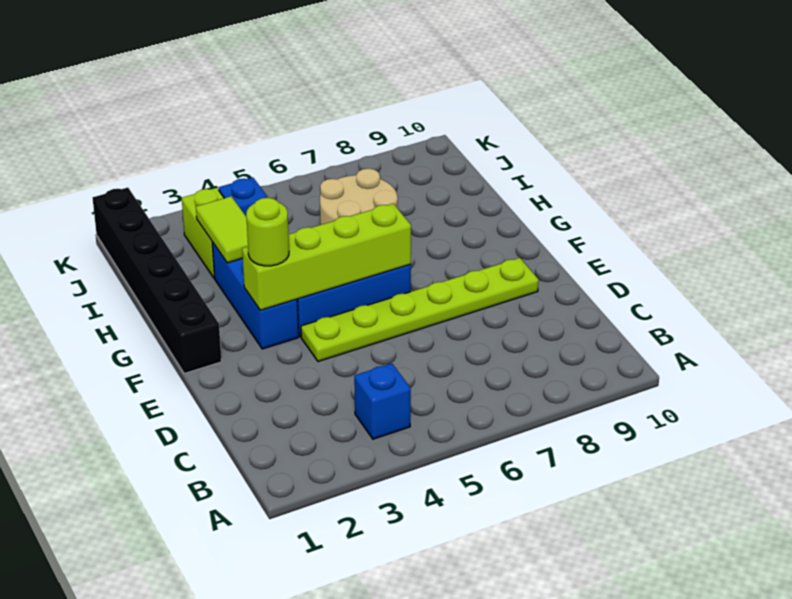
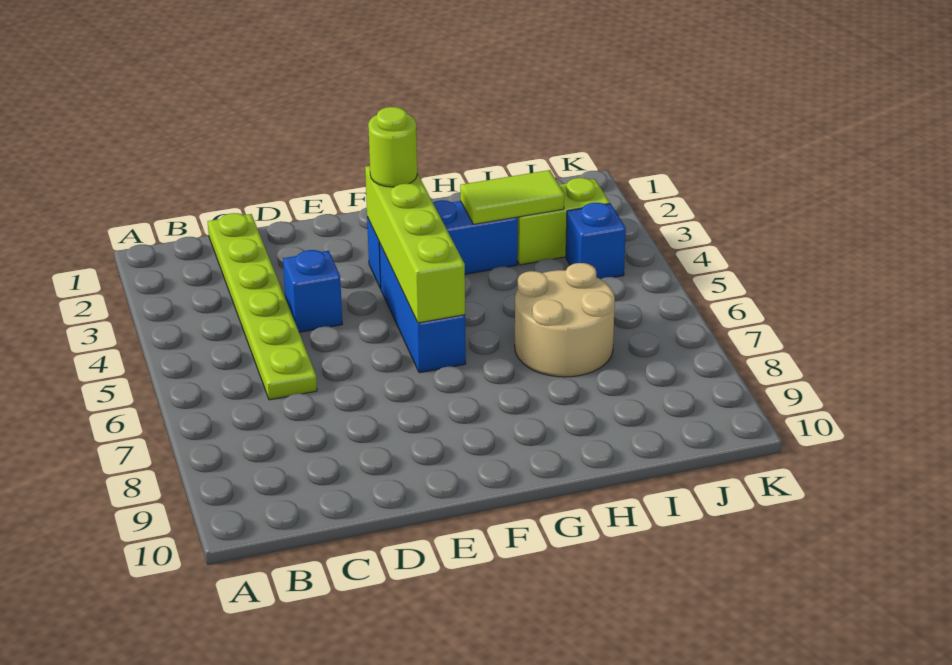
blue 1x1 brick [354,363,411,439] -> blue 1x1 brick moved to [283,250,342,332]
lime 1x6 plate [301,258,539,362] -> lime 1x6 plate moved to [208,213,317,400]
black 1x6 brick [93,188,222,374] -> none

